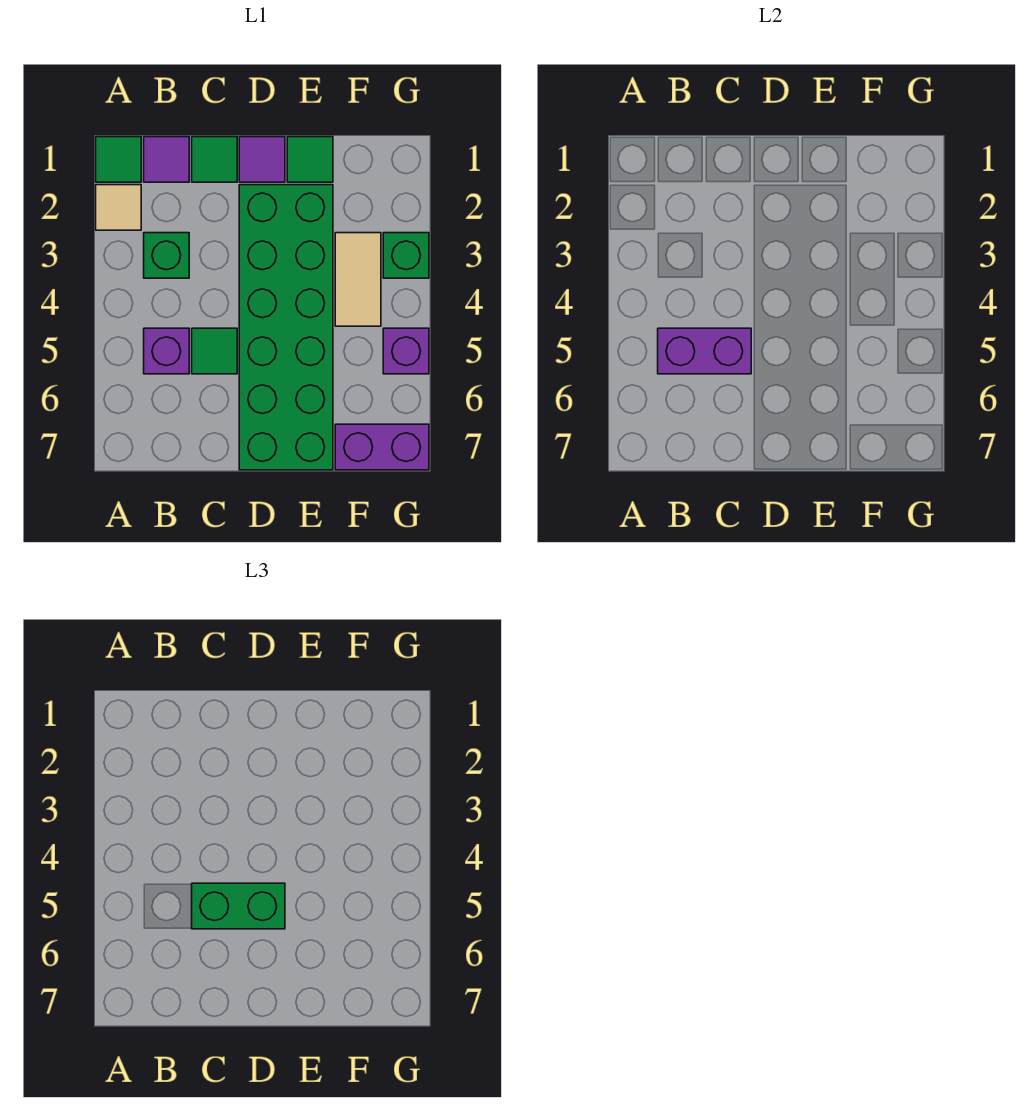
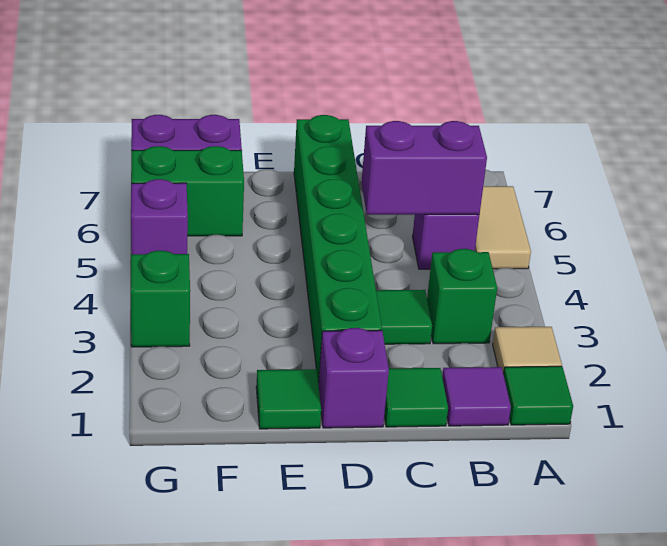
green 1x1 tile [192,328,237,374] -> green 1x1 tile moved to [376,290,432,344]
green 1x2 brick [192,883,285,929] -> green 1x2 brick moved to [131,146,244,236]
purple 1x1 tile [239,137,285,182] -> purple 1x1 brick [319,328,389,428]
green 2x6 brick [239,185,333,470] -> green 1x6 brick [294,115,382,385]
tan 1x2 tile [335,233,381,326] -> tan 1x2 tile moved to [475,186,531,269]

